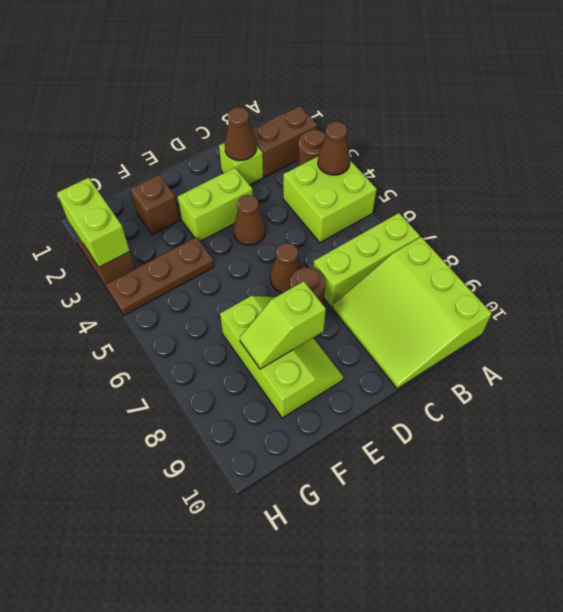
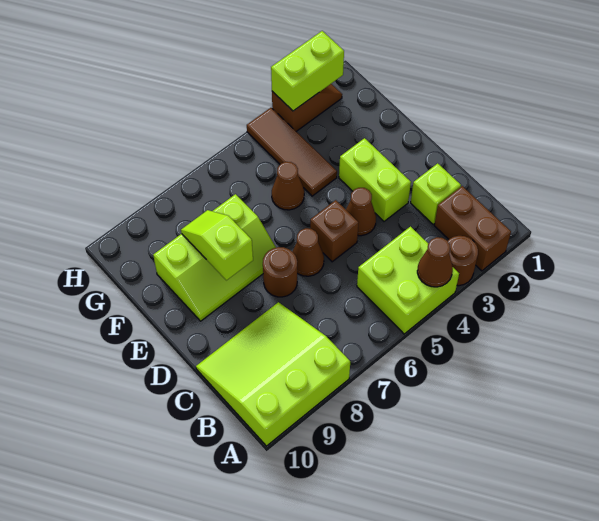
lime 1x3 brick [313,213,420,307] -> none
brown 1x1 cone [224,107,257,161] -> brown 1x1 cone moved to [272,162,304,210]
brown 1x1 brick [131,175,180,235] -> brown 1x1 brick moved to [310,200,358,262]
brown 1x3 plate [106,237,214,315] -> brown 1x3 tile [247,108,337,196]

